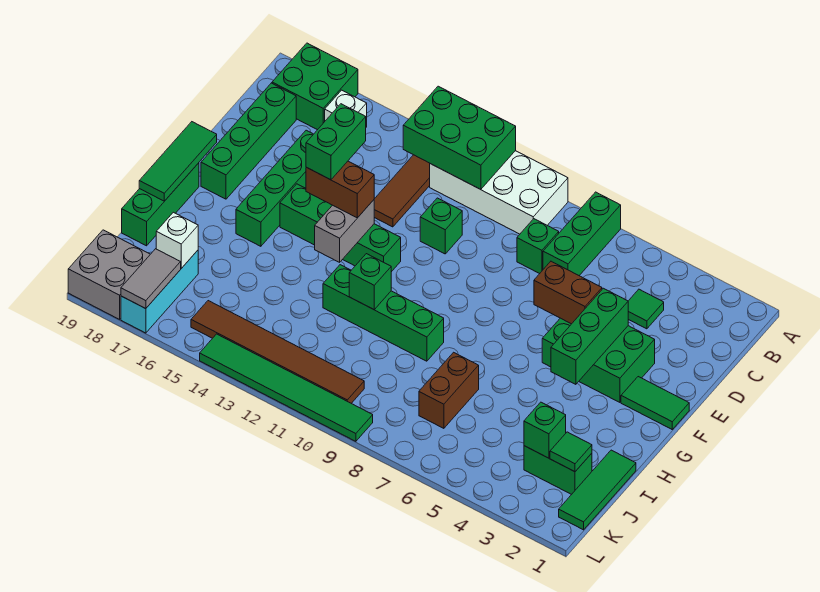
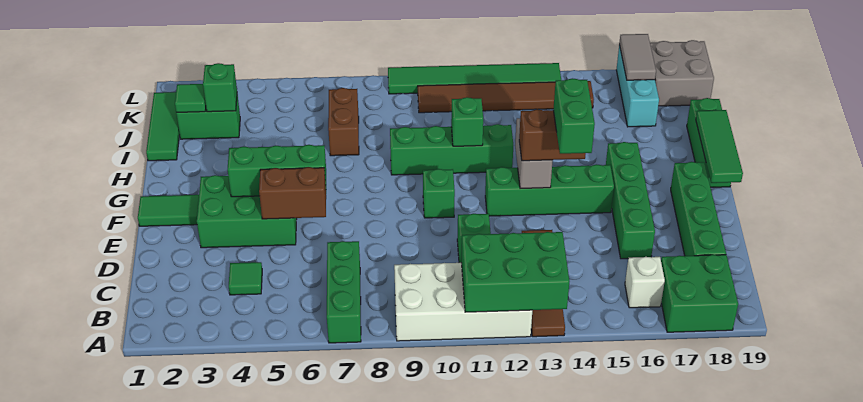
green 1x1 brick [517,219,559,274] -> green 1x1 brick moved to [423,169,455,218]
green 1x3 brick [551,288,628,384] -> green 1x3 brick turned to [228,145,326,197]
white 1x1 brick [156,212,198,268] -> none

